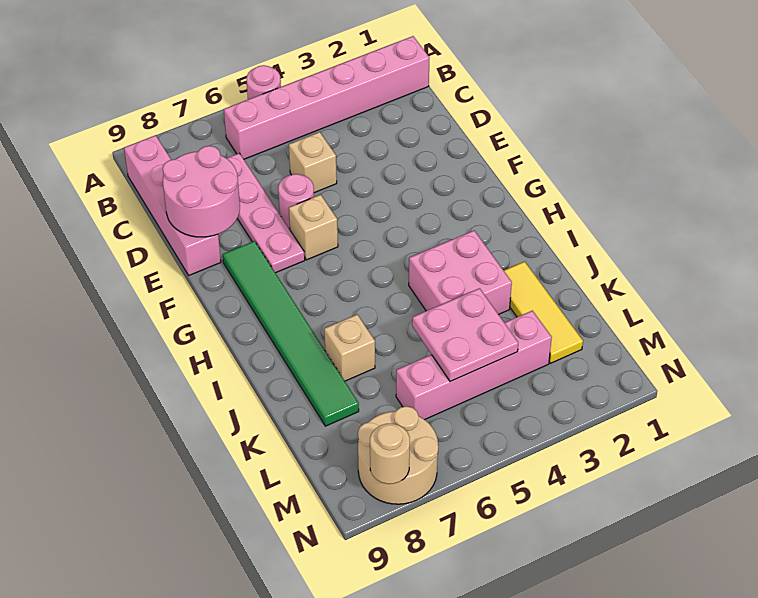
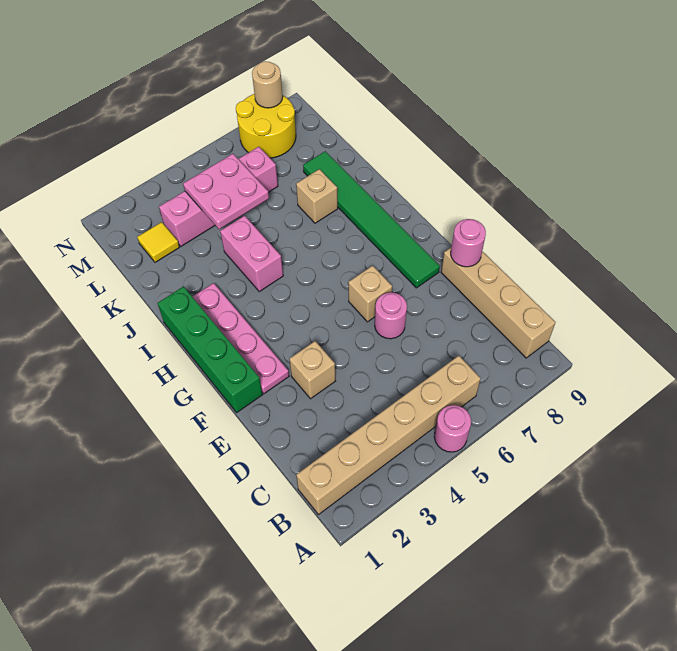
pink 1x6 brick [224,36,430,159] -> tan 1x6 brick [296,356,481,514]
pink 1x4 brick [124,135,221,275] -> tan 1x4 brick [441,248,555,358]
pink 1x4 plate [227,153,305,273] -> pink 1x4 plate moved to [192,283,289,394]
tan 1x1 brick [289,132,337,193] -> tan 1x1 brick moved to [289,341,335,399]
pink 2x2 round brick [163,146,240,237] -> pink 1x1 round brick [451,219,486,267]
none -> green 1x4 brick [158,287,262,413]
pink 2x2 brick [409,231,512,314] -> pink 1x2 brick [220,216,283,291]
yellow 1x3 tile [504,262,583,363] -> yellow 1x1 tile [137,222,179,262]
tan 2x2 round brick [358,406,438,504] -> yellow 2x2 round brick [236,94,296,158]

